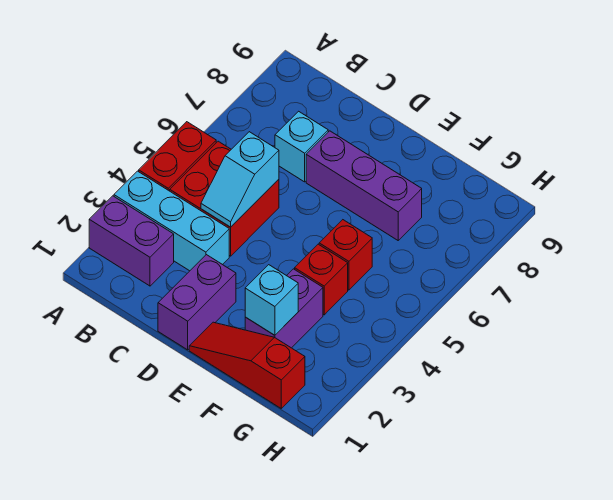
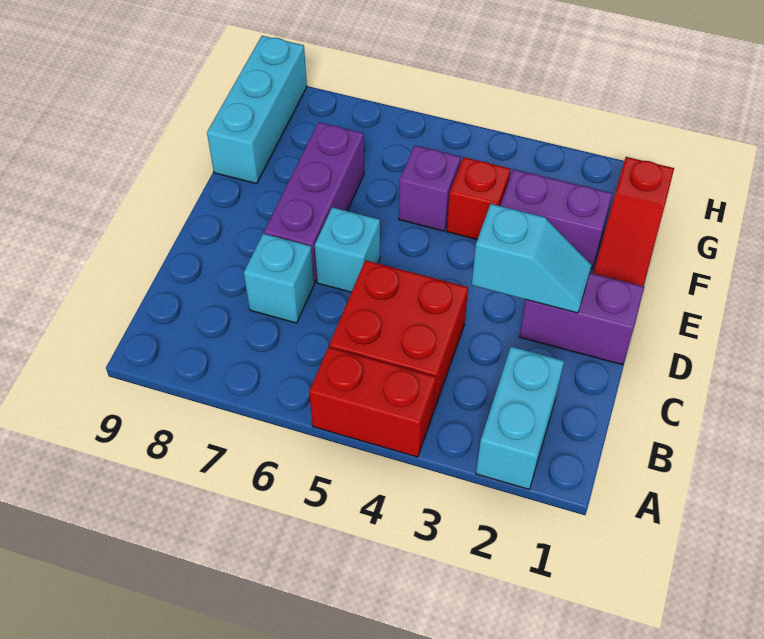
purple 1x2 brick [89,196,174,286] -> cyan 1x2 brick [476,347,564,489]
cyan 1x3 brick [114,171,229,271] -> cyan 1x3 brick moved to [207,36,307,184]
cyan 1x2 slope [201,132,279,227] -> cyan 1x2 slope moved to [472,204,591,313]
cyan 1x1 brick [245,265,298,335] -> cyan 1x1 brick moved to [315,207,380,292]
red 1x1 brick [319,220,372,290] -> purple 1x1 brick [399,145,461,231]

